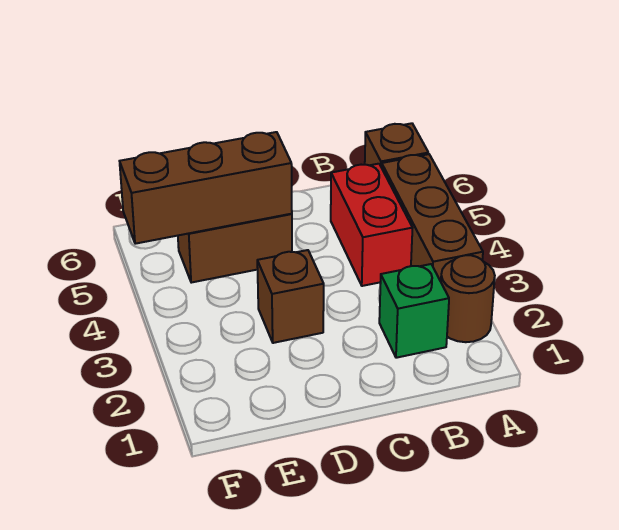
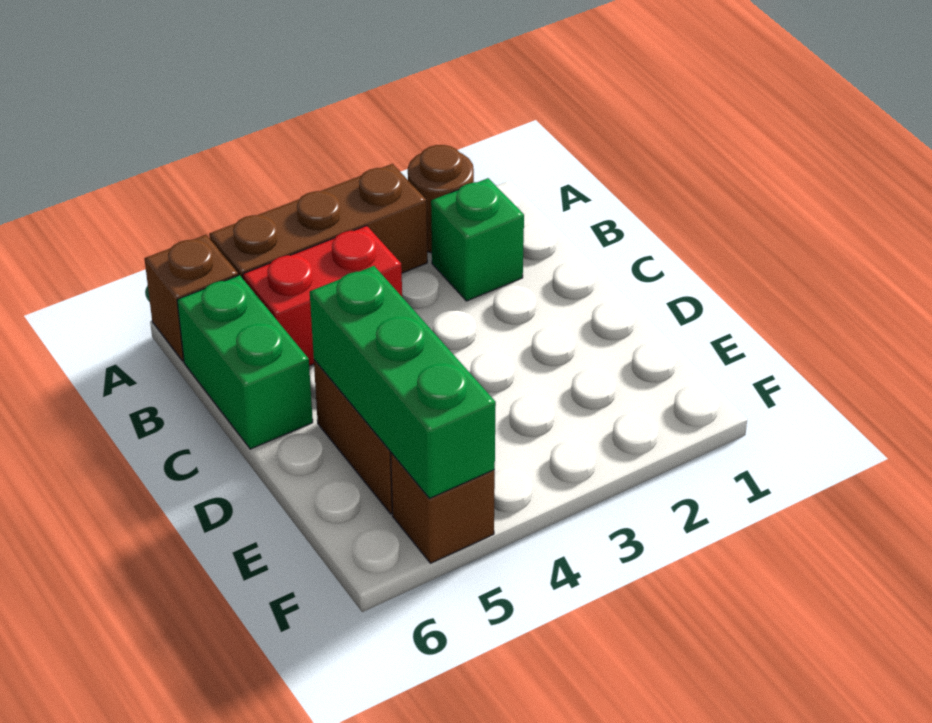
none -> green 1x2 brick [177,275,313,449]
brown 1x1 brick [257,250,324,343] -> brown 1x1 brick moved to [391,453,495,563]
brown 1x3 brick [120,132,292,244] -> green 1x3 brick [310,266,496,499]

